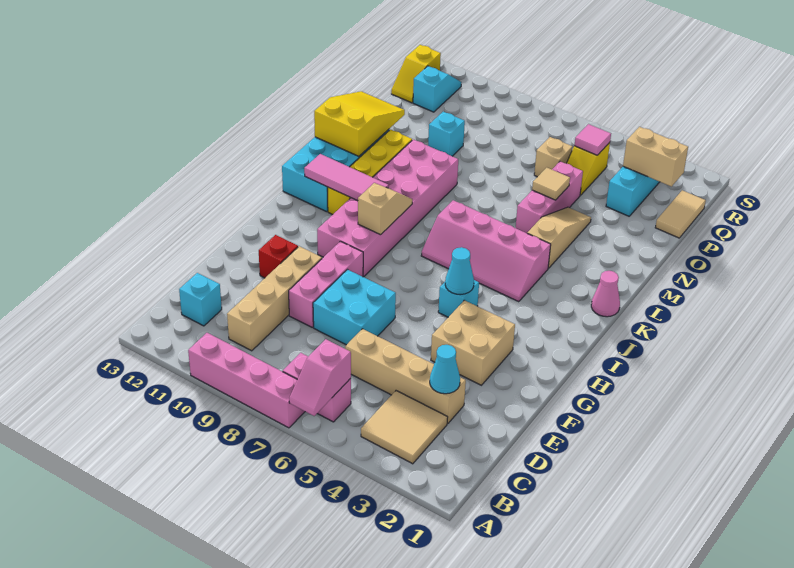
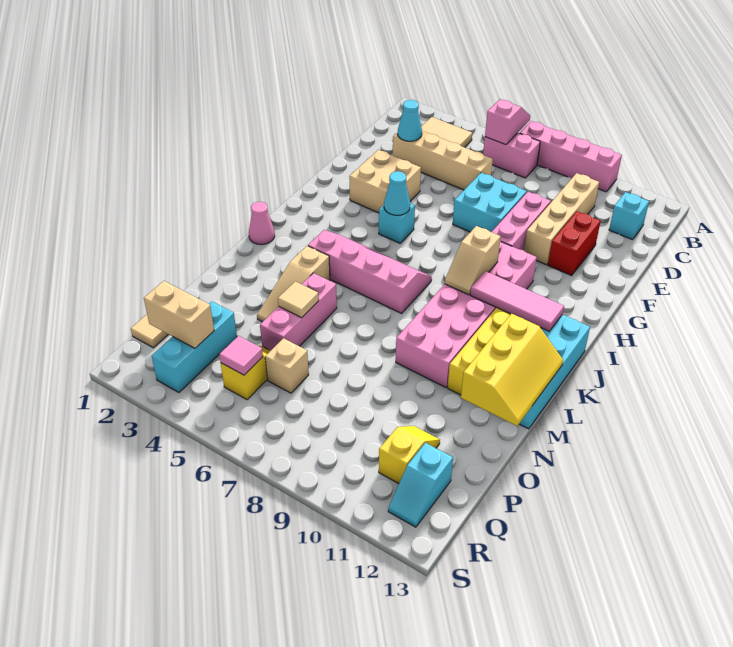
red 1x1 brick [259,235,298,278] -> red 1x2 brick [548,211,601,276]
yellow 2x3 slope [314,91,405,156] -> yellow 2x3 slope turned to [461,314,563,426]
cyan 1x1 brick [428,112,465,156] -> none
yellow 1x2 slope [391,45,441,103] -> yellow 1x2 slope moved to [379,426,440,484]

